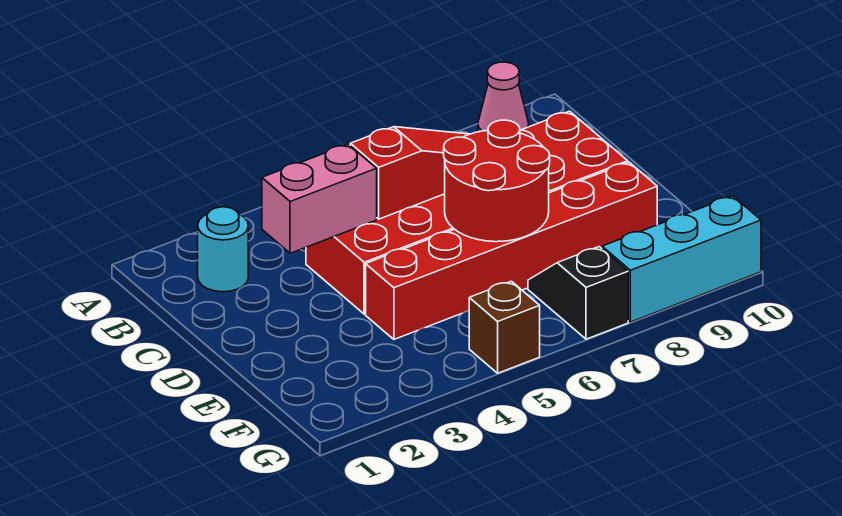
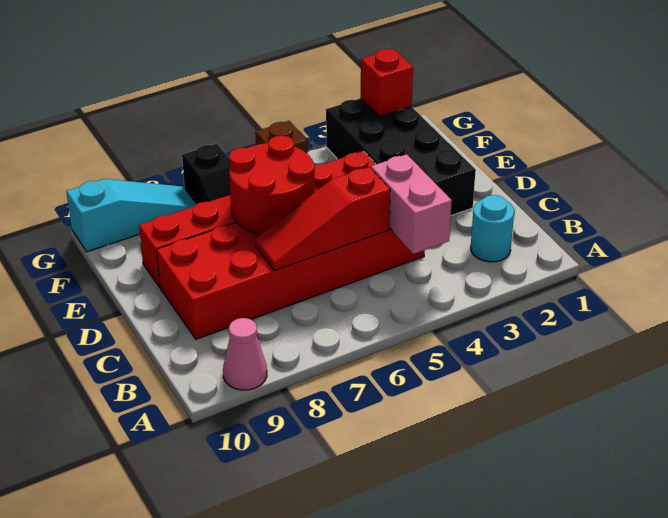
pink 1x2 brick [262,144,377,253] -> pink 1x2 brick turned to [371,154,452,254]
none -> black 2x4 brick [326,98,476,216]
none -> red 1x1 brick [361,49,413,117]
cyan 1x3 brick [602,196,761,322] -> cyan 1x3 slope [66,179,196,252]

